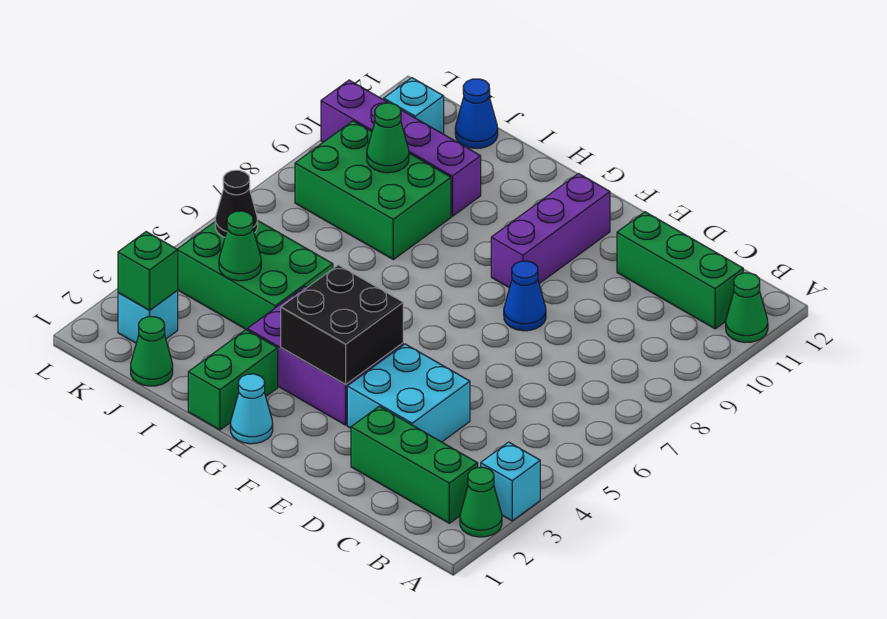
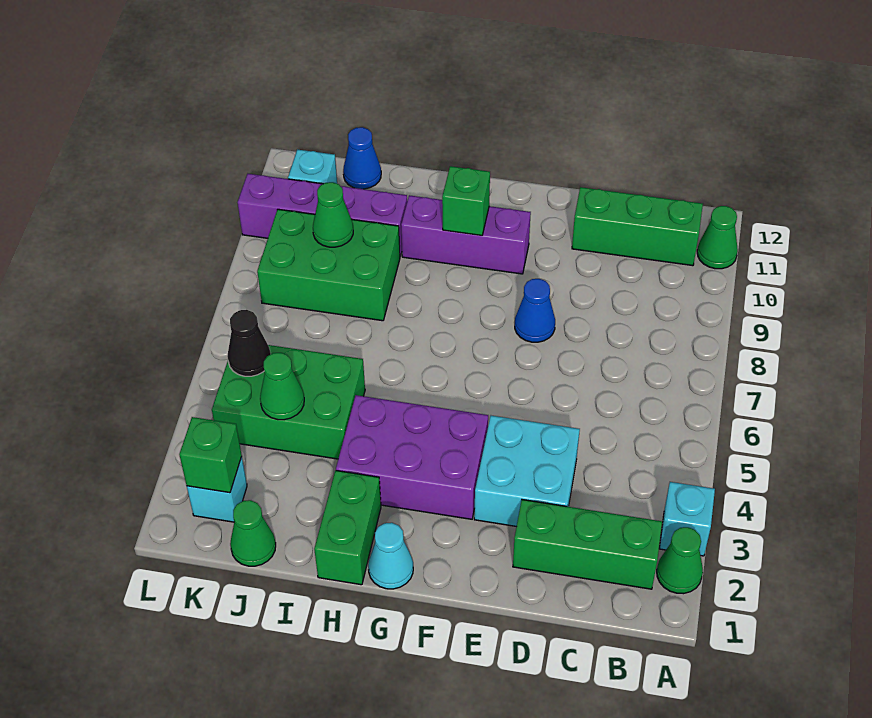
black 2x2 brick [281,265,403,385] -> none
purple 1x3 brick [491,174,610,288] -> purple 1x3 brick turned to [401,195,531,274]
none -> green 1x1 brick [442,166,490,235]

